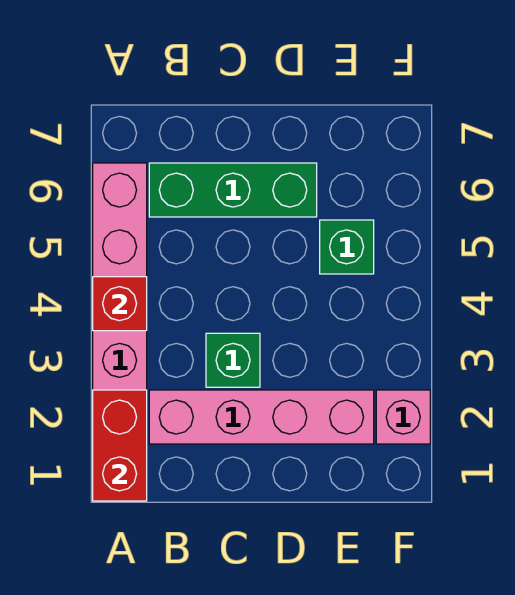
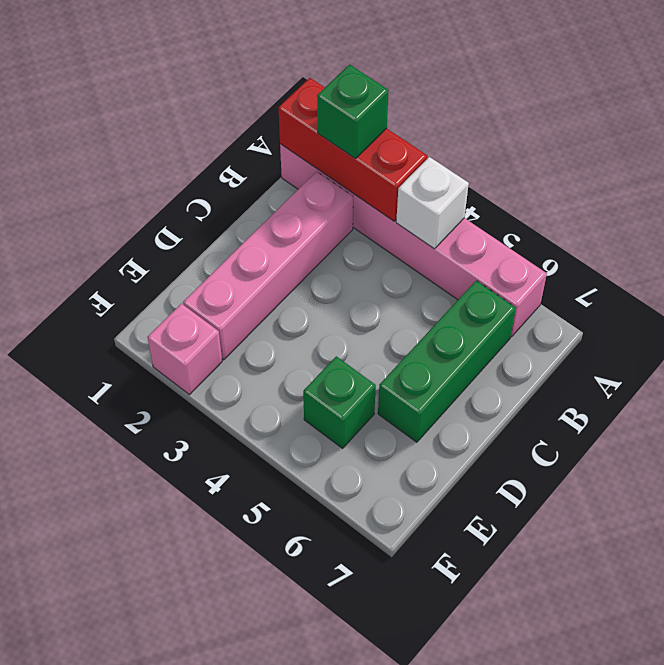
red 1x2 brick [93,390,147,501] -> red 1x3 brick [278,78,427,221]
red 1x1 brick [93,277,147,331] -> white 1x1 brick [396,157,469,249]
green 1x1 brick [206,333,260,387] -> green 1x1 brick moved to [317,65,389,159]

